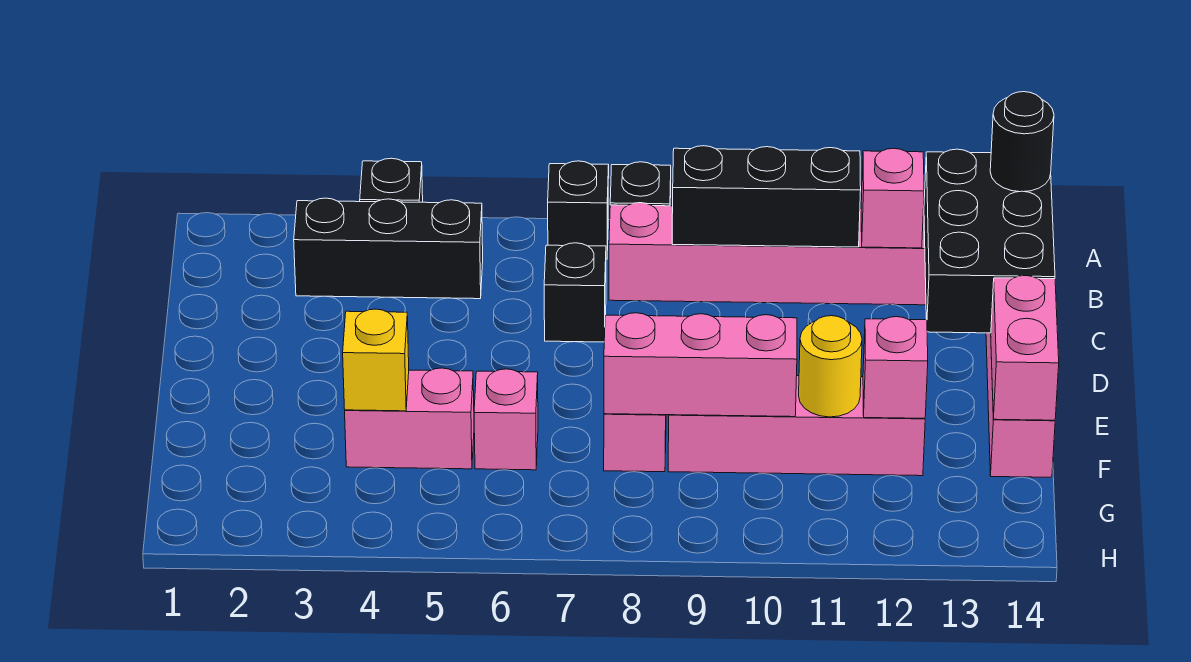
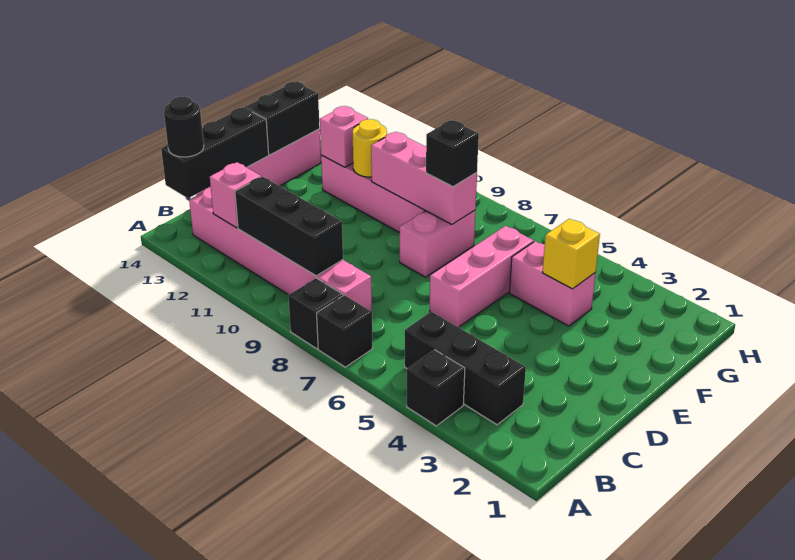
black 2x3 brick [924,149,1055,333] -> black 1x3 brick [161,108,269,198]
black 1x1 brick [544,243,606,342] -> black 1x1 brick moved to [426,120,479,187]
pink 1x2 brick [991,276,1059,420] -> black 1x2 brick [245,82,320,155]
pink 1x1 brick [474,369,538,470] -> pink 1x3 brick [430,226,534,327]

